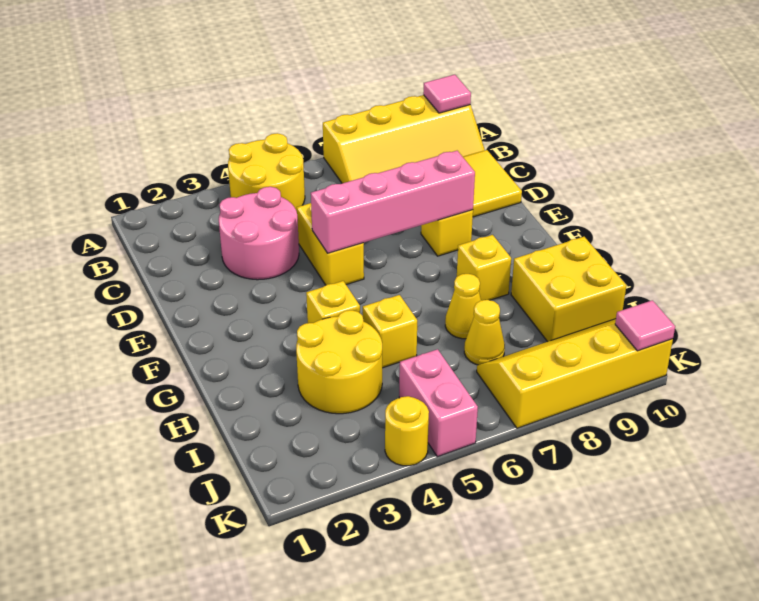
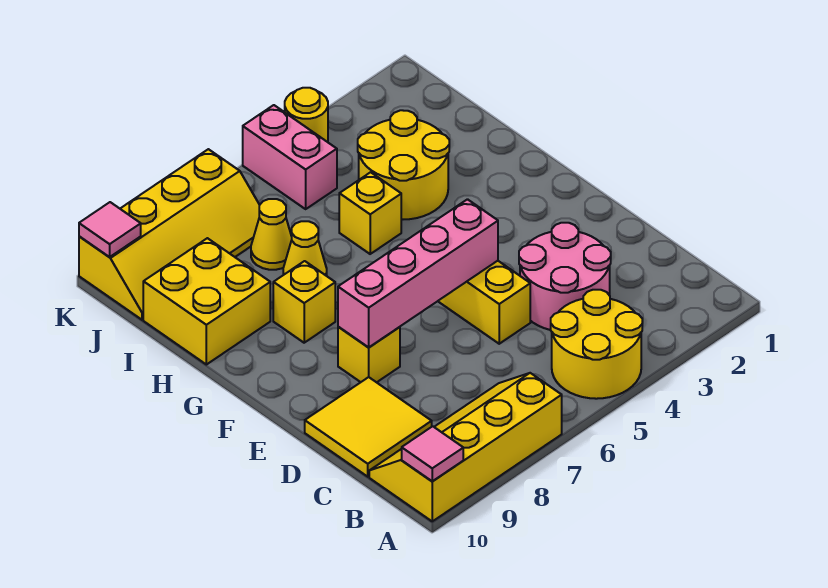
yellow 1x1 brick [306,281,360,323] -> none

